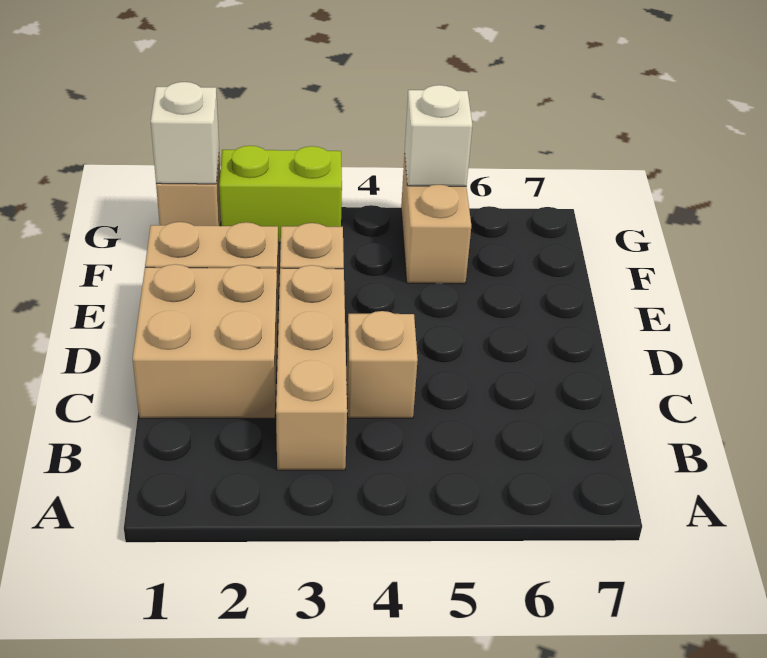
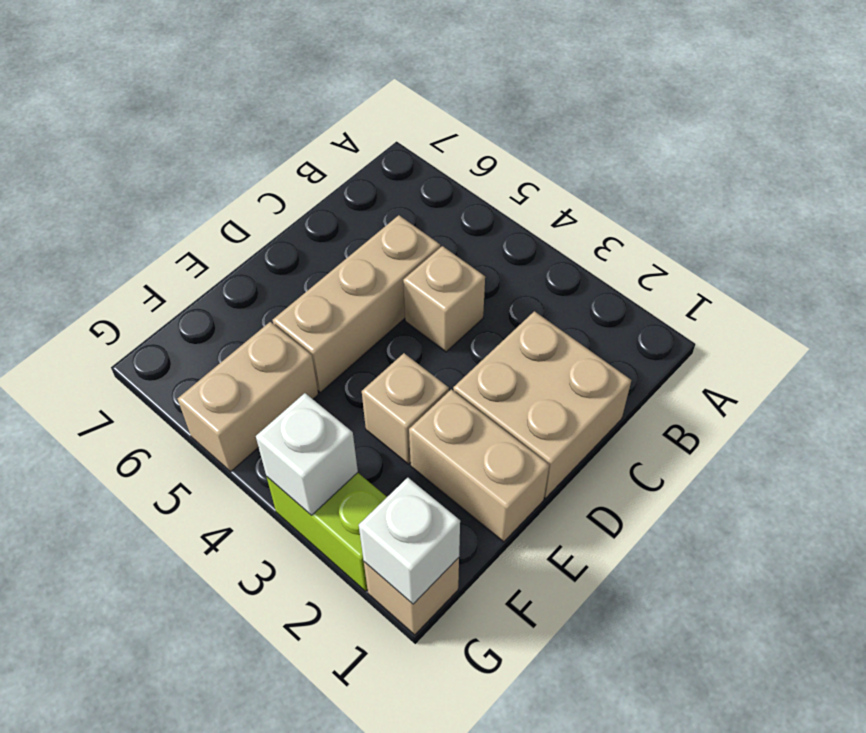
tan 1x3 brick [276,265,347,470] -> tan 1x3 brick moved to [273,215,440,392]
white 1x1 brick [405,85,472,186] -> white 1x1 brick moved to [256,393,358,515]

